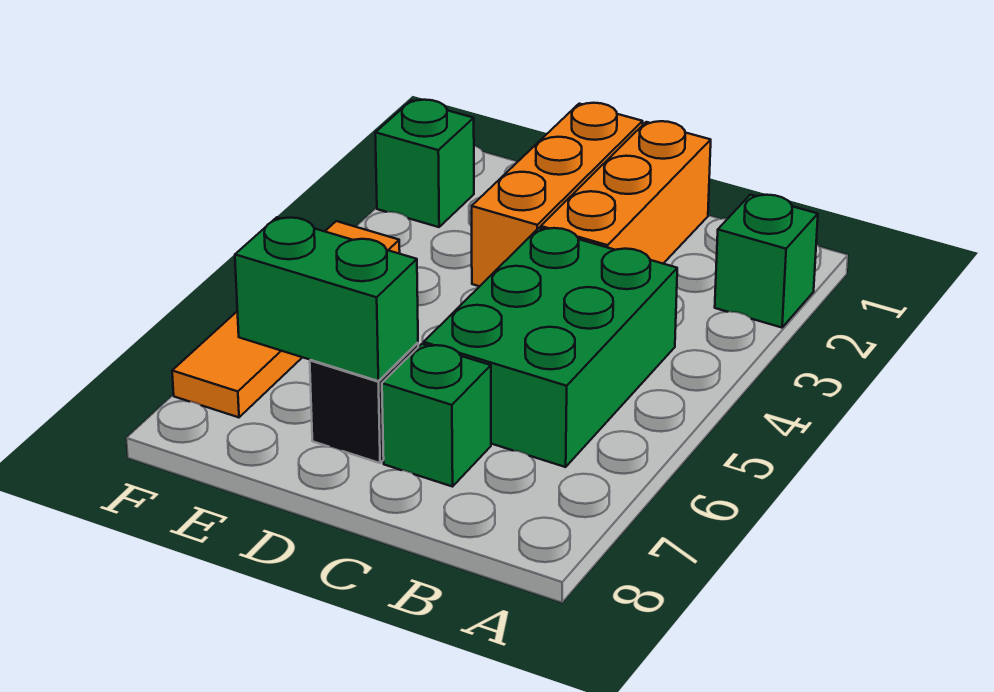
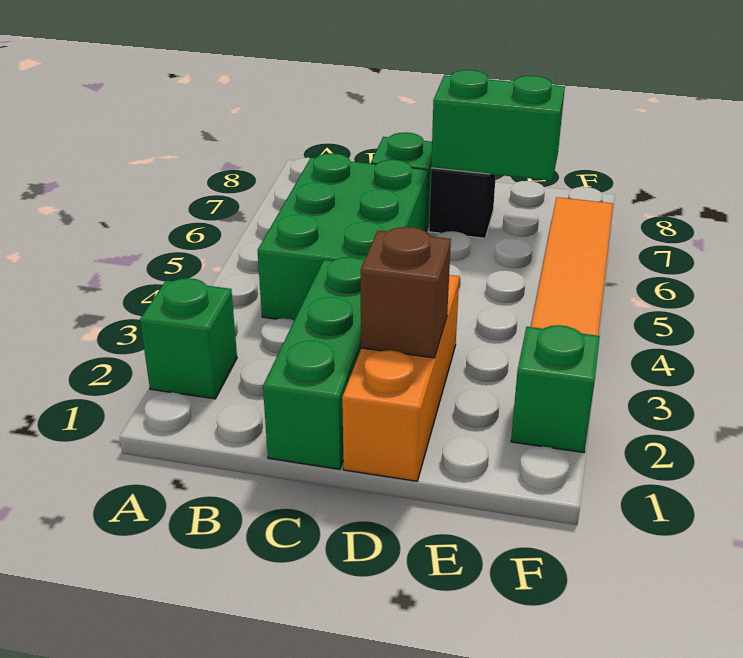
orange 1x3 brick [541,121,711,263] -> green 1x3 brick [263,257,364,469]
none -> brown 1x1 brick [361,227,451,358]

